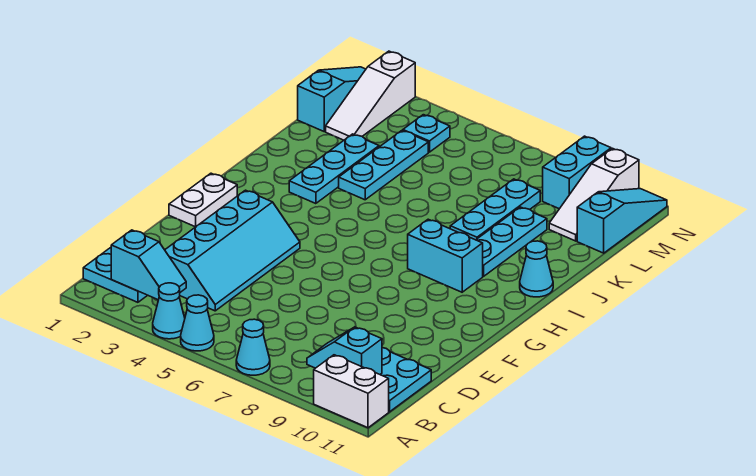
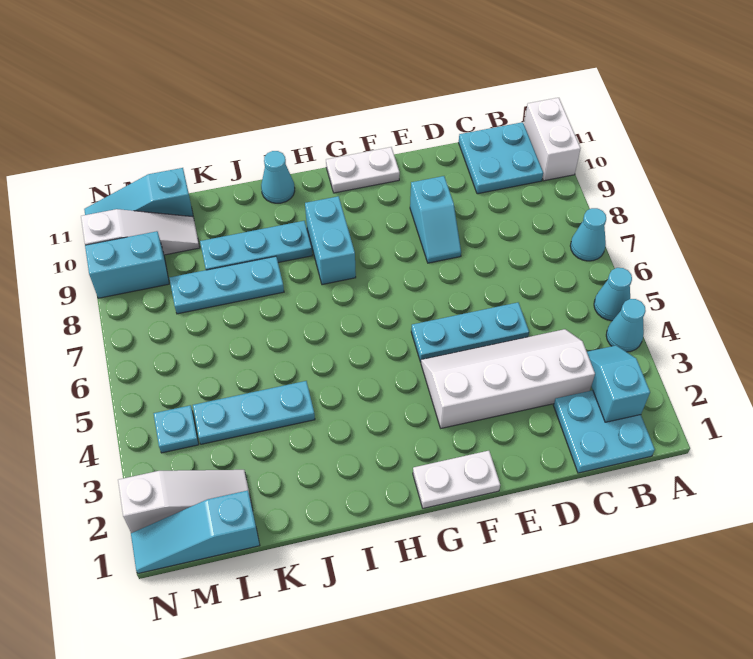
cyan 1x2 slope [307,327,382,374] -> cyan 1x2 slope moved to [410,176,461,263]
cyan 2x4 slope [165,190,300,311] -> white 2x4 slope [421,329,595,428]
none -> white 1x2 plate [326,147,400,193]
cyan 1x3 plate [289,134,379,204] -> cyan 1x3 plate moved to [411,303,529,362]

